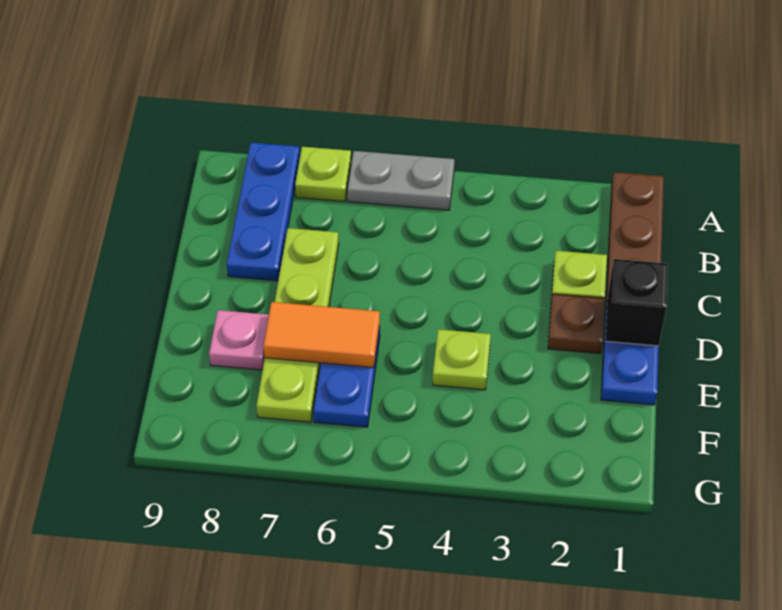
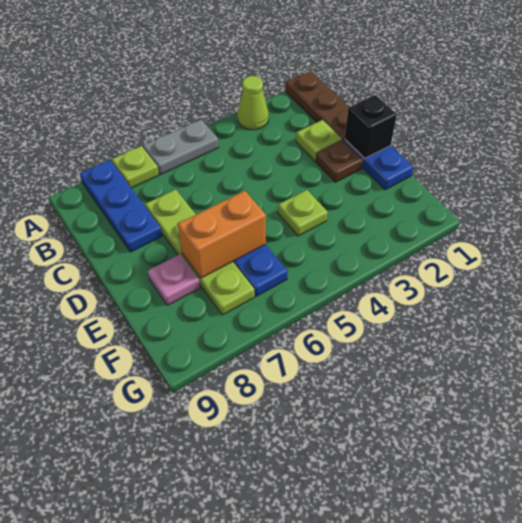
none -> lime 1x1 cone [237,76,269,130]
orange 1x2 tile [264,302,380,368] -> orange 1x2 brick [178,191,266,278]

